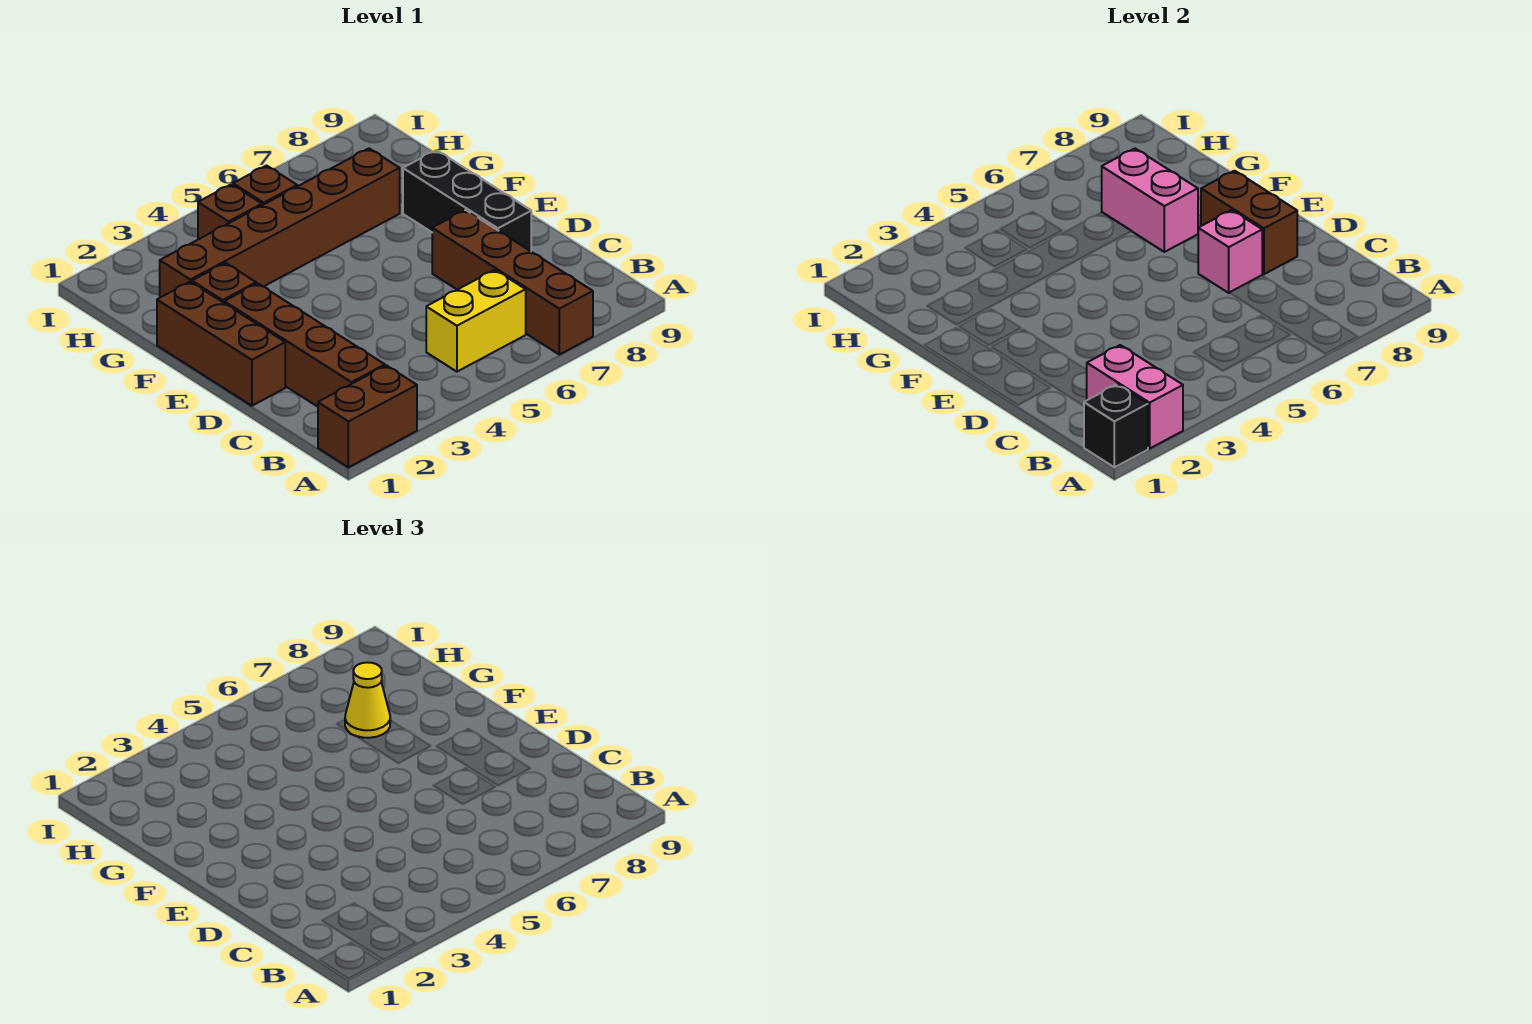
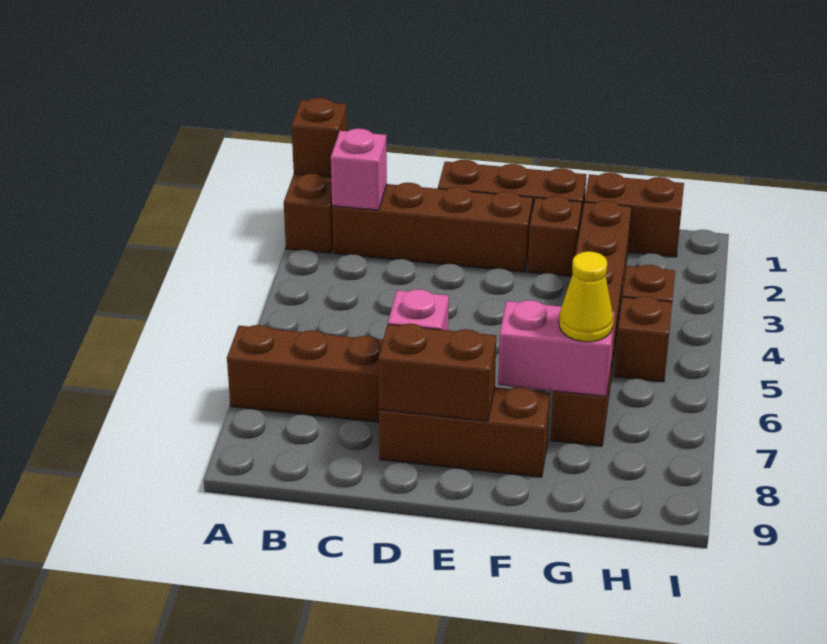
black 1x1 brick [1084,384,1148,467] -> brown 1x1 brick [292,98,347,177]
pink 1x2 brick [1087,345,1183,448] -> pink 1x1 brick [331,128,387,210]
yellow 1x2 brick [426,270,526,372] -> none
black 1x3 brick [403,150,531,251] -> brown 1x3 brick [379,387,550,477]
none -> brown 1x2 brick [585,173,684,257]

